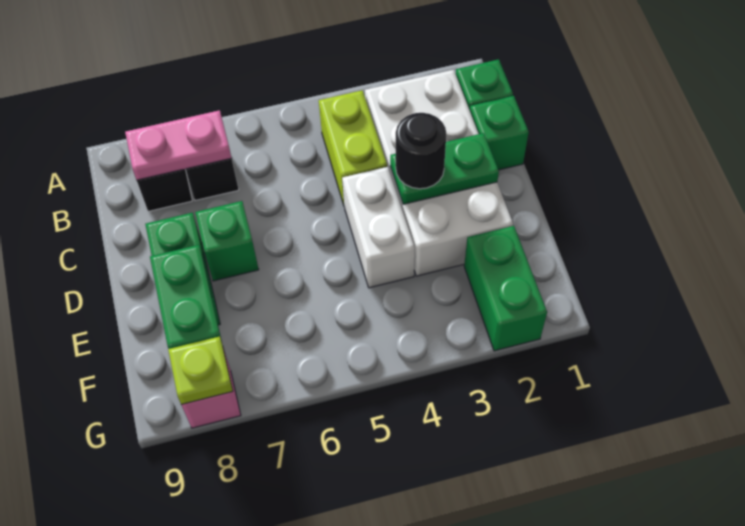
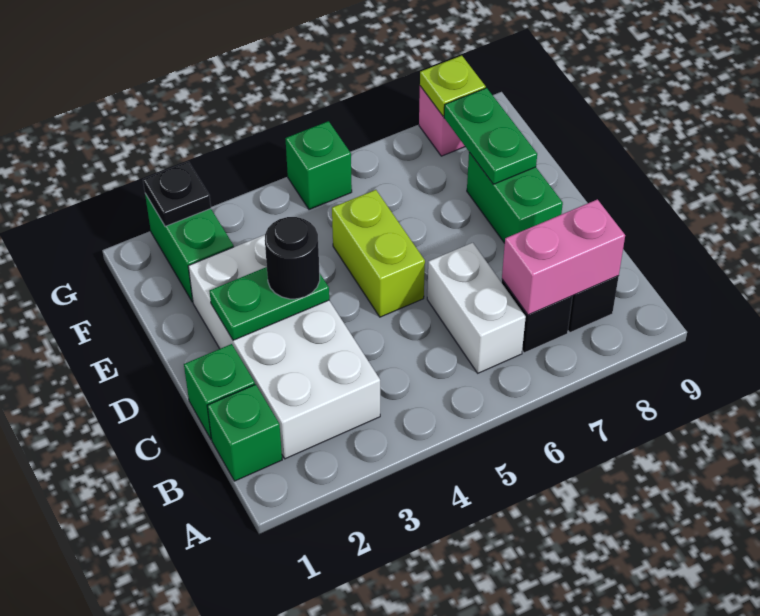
lime 1x2 brick [319,90,387,205] -> lime 1x2 brick moved to [332,190,425,317]
pink 1x2 plate [125,110,231,180] -> pink 1x2 brick [502,199,625,315]
white 1x2 brick [342,167,415,288] -> white 1x2 brick moved to [427,243,526,373]
green 1x1 brick [195,201,259,281] -> green 1x1 brick moved to [285,121,352,210]
none -> black 1x1 plate [143,162,211,226]

